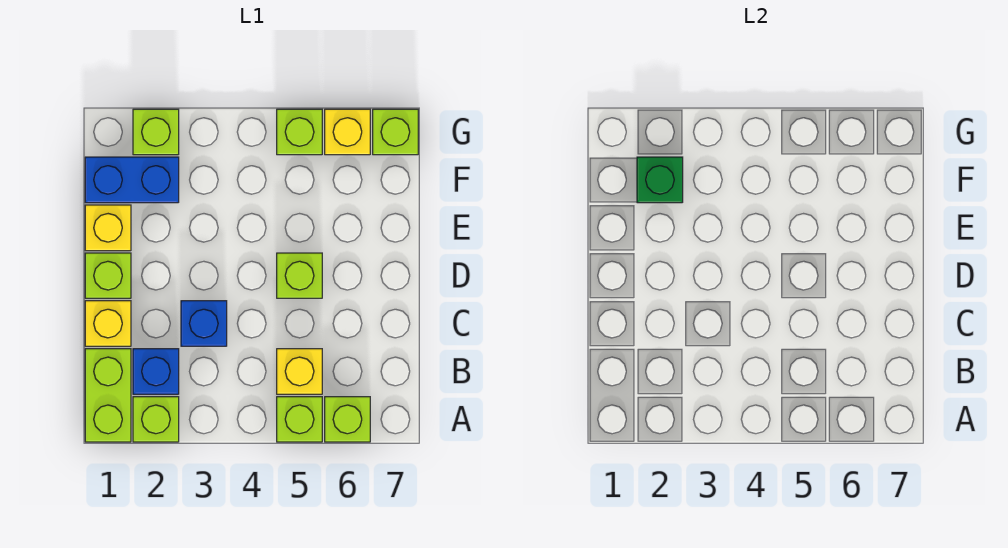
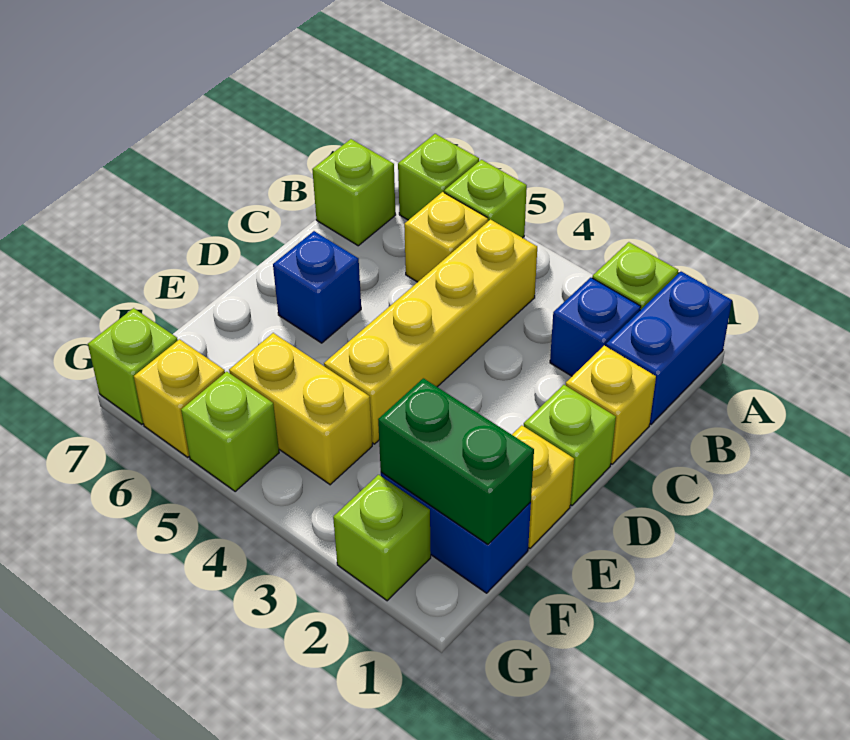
lime 1x2 brick [85,349,131,442] -> blue 1x2 brick [606,272,732,424]
none -> yellow 1x4 brick [324,220,537,444]
blue 1x1 brick [181,301,227,346] -> blue 1x1 brick moved to [273,231,361,343]
lime 1x1 brick [277,253,322,298] -> lime 1x1 brick moved to [312,139,396,246]
green 1x1 brick [637,157,683,203] -> green 1x2 brick [378,378,534,544]
none -> yellow 1x2 brick [229,333,372,485]

